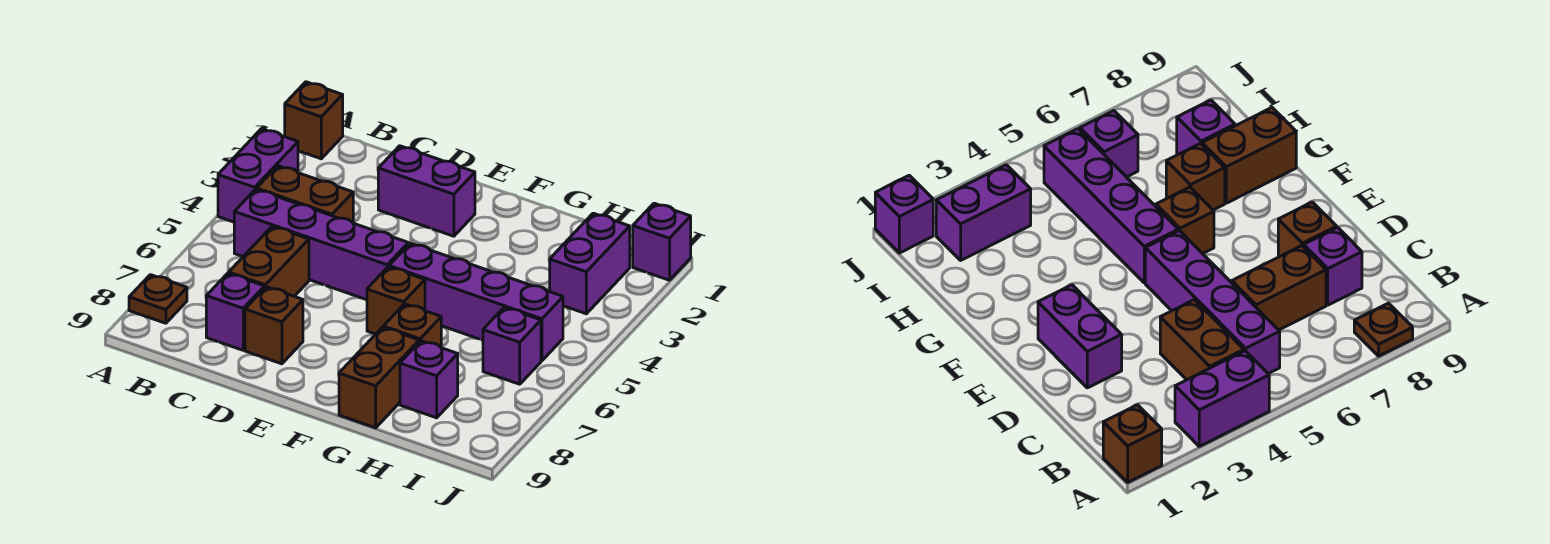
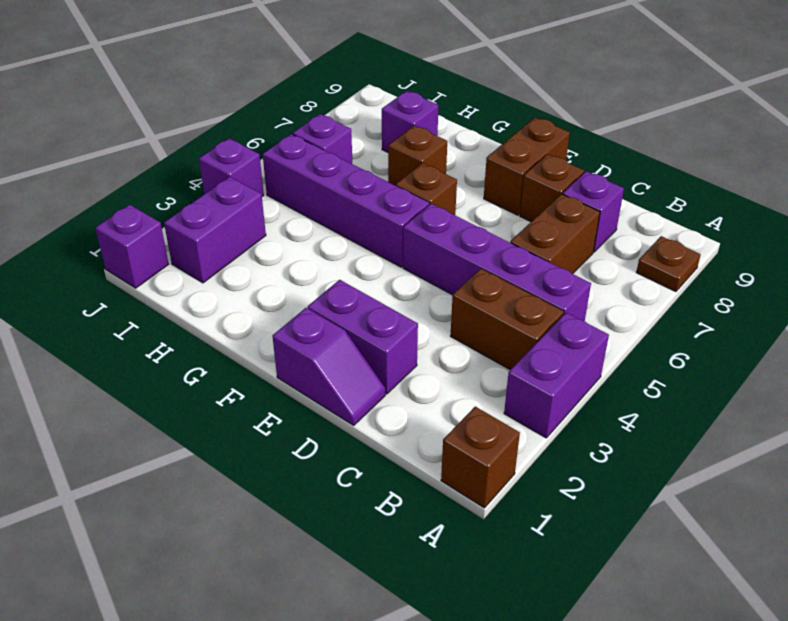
none -> purple 1x2 slope [273,308,385,425]
brown 1x2 brick [339,327,419,428] -> brown 1x2 brick moved to [484,117,570,215]
none -> purple 1x1 brick [199,138,264,196]

